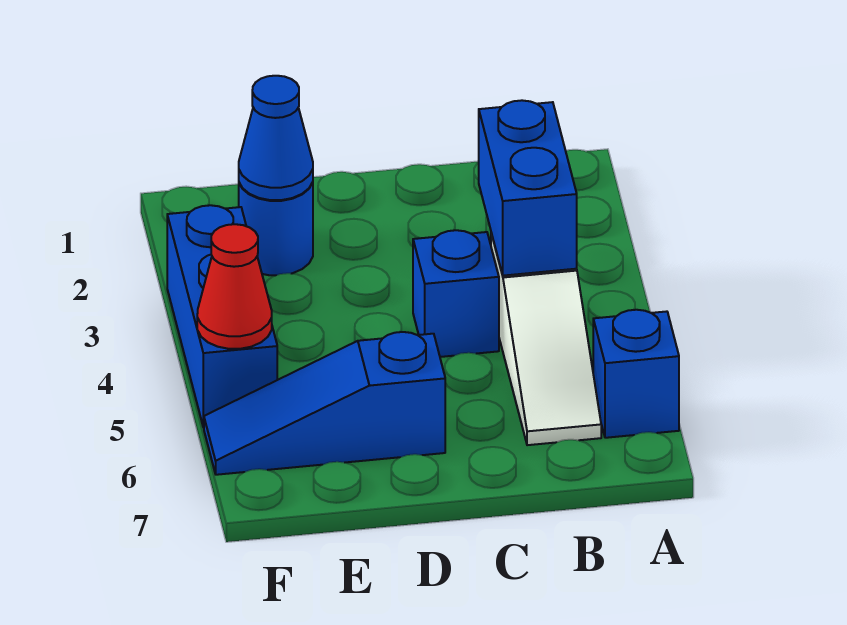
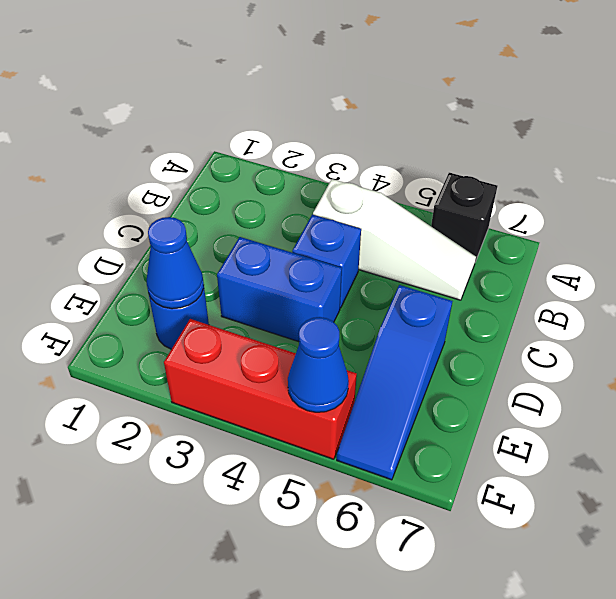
blue 1x1 brick [593,310,679,438] -> black 1x1 brick [431,173,497,260]
blue 1x2 brick [479,100,577,276] -> blue 1x2 brick moved to [217,237,342,342]
blue 1x3 brick [167,205,277,427] -> red 1x3 brick [164,319,357,459]
red 1x1 cone [197,224,272,349] -> blue 1x1 cone [288,317,349,412]

